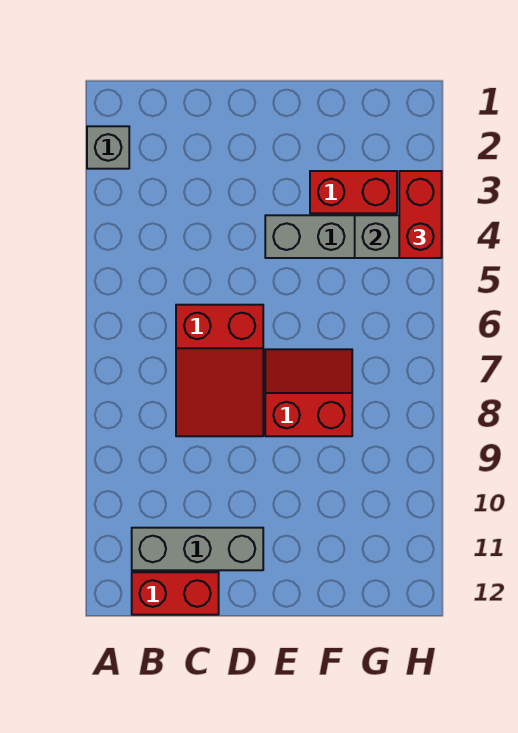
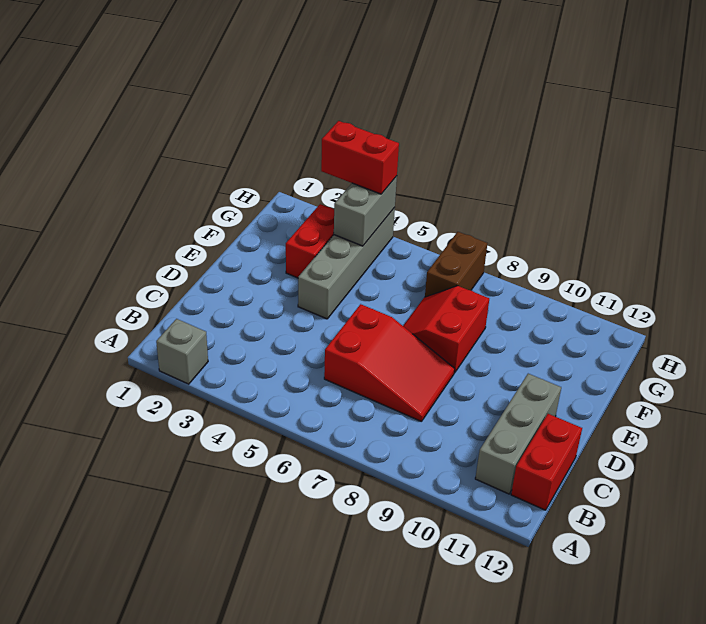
none -> brown 1x2 brick [425,232,487,297]

